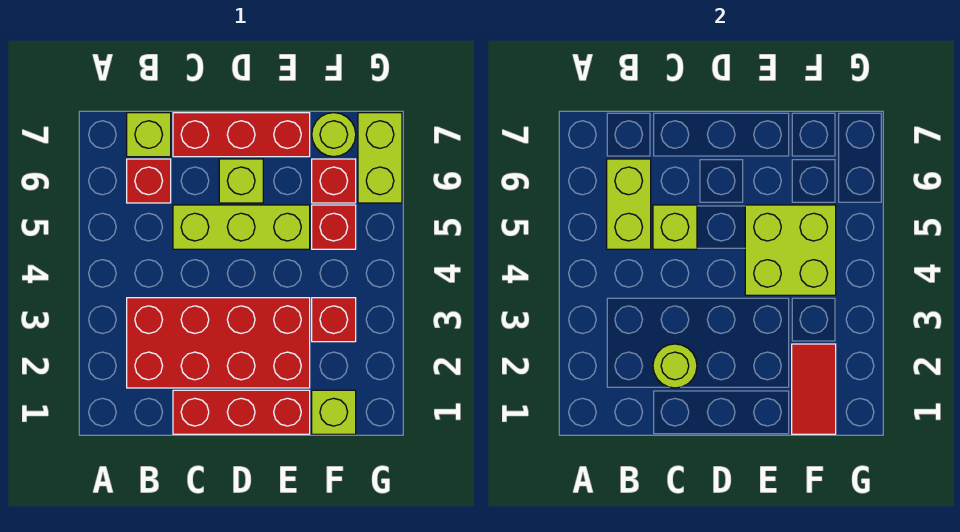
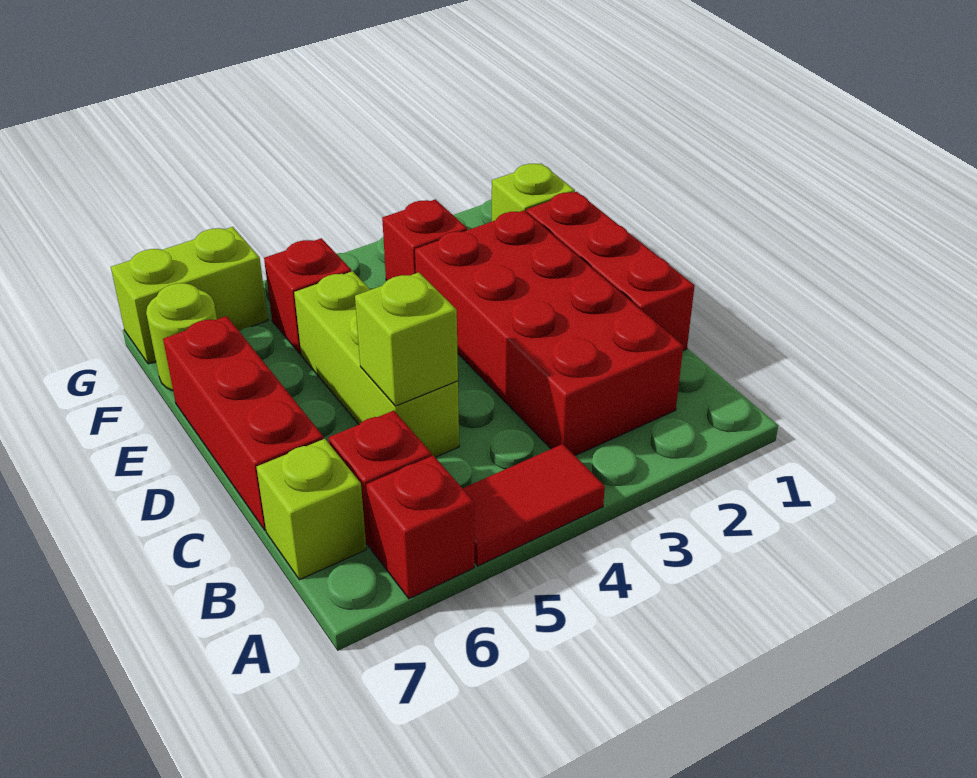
lime 1x2 brick [607,159,651,249] -> none
lime 1x1 round brick [653,344,697,388] -> none
lime 1x1 brick [219,159,263,203] -> none
lime 2x2 brick [745,205,836,295] -> none
red 1x2 tile [792,344,836,434] -> red 1x2 tile moved to [463,444,605,566]
red 1x1 brick [312,159,356,203] -> red 1x1 brick moved to [366,455,474,599]

